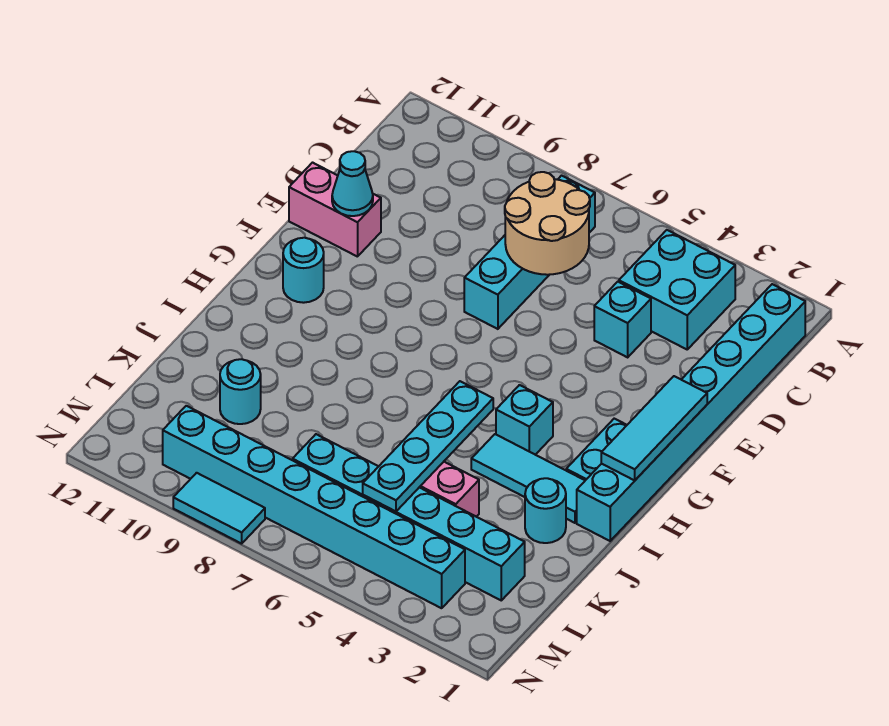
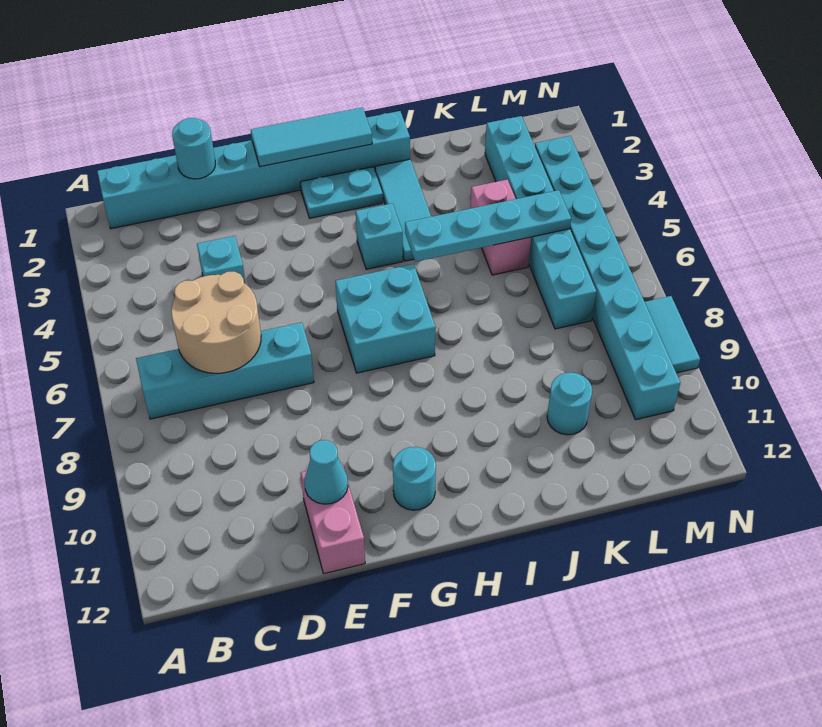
cyan 2x2 brick [619,230,735,349] -> cyan 2x2 brick moved to [335,264,436,373]
cyan 1x1 round brick [525,478,566,543] -> cyan 1x1 round brick moved to [172,118,215,179]

